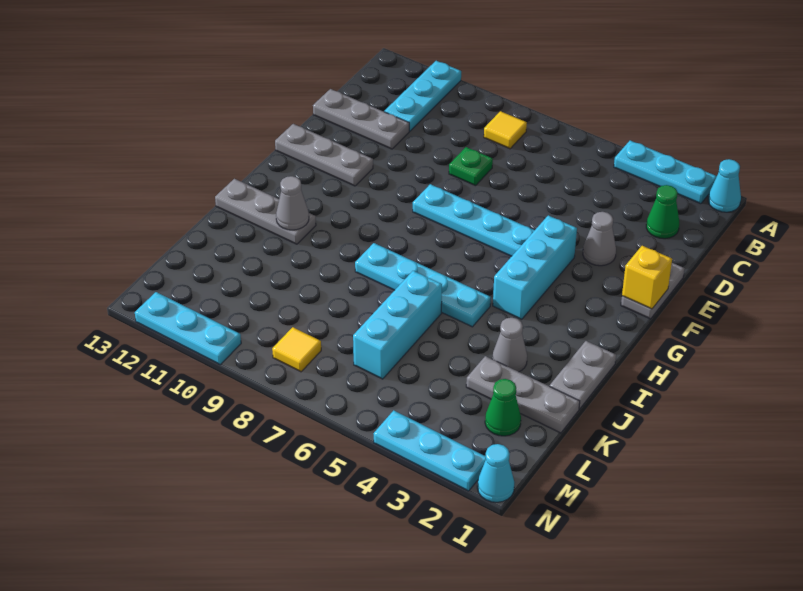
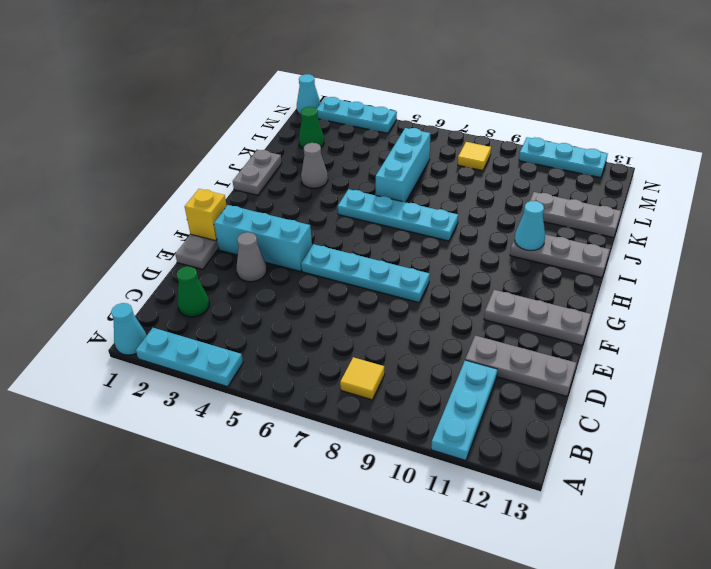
green 1x1 plate [449,147,493,186] -> none
cyan 1x3 brick [493,215,577,319] -> cyan 1x3 brick turned to [214,205,312,271]
grey 1x1 cone [276,176,309,230] -> cyan 1x1 cone [515,201,545,251]
grey 1x3 plate [466,356,580,433] -> grey 1x3 plate moved to [530,192,621,238]

